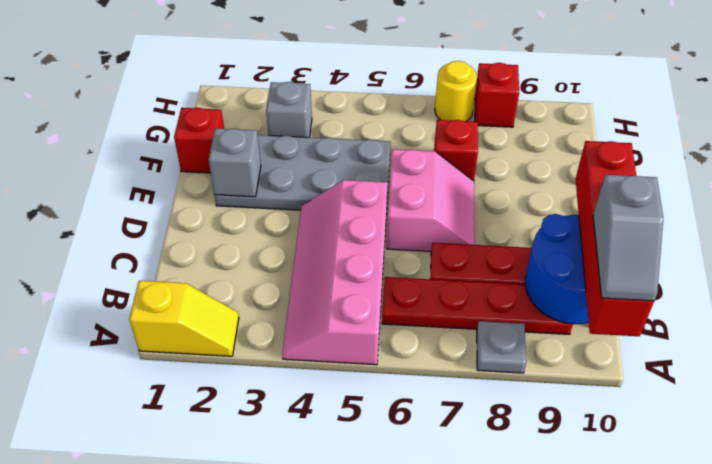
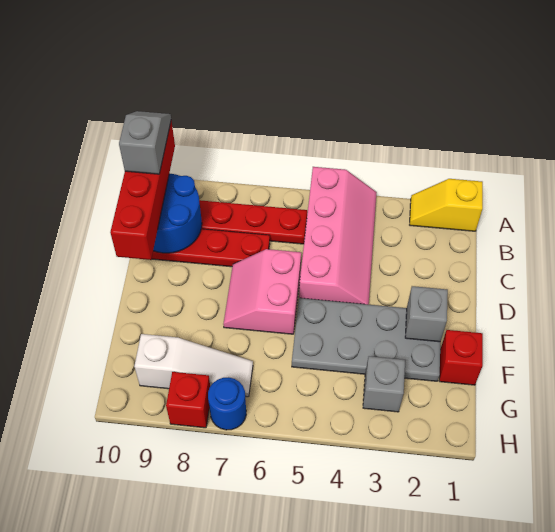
grey 1x1 plate [477,321,526,373] -> none
red 1x1 brick [434,120,478,181] -> none
none -> white 1x3 slope [134,334,253,397]
yellow 1x1 round brick [435,61,477,121] -> blue 1x1 round brick [208,378,246,430]

